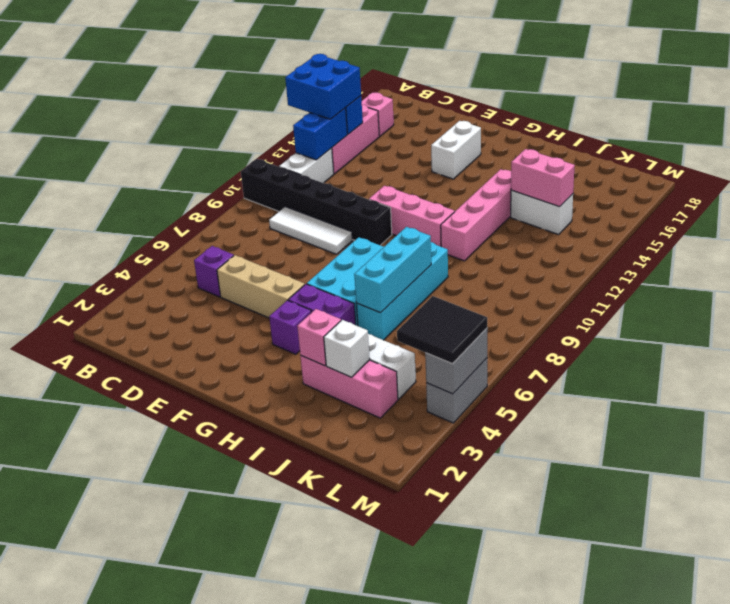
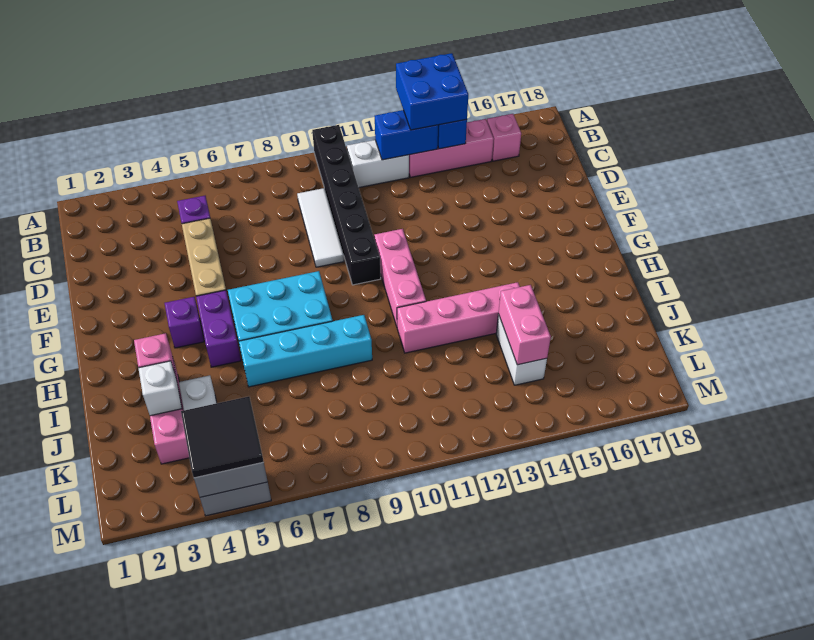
white 1x2 brick [431,121,481,179] -> none
cyan 1x3 brick [354,227,431,313] -> none

